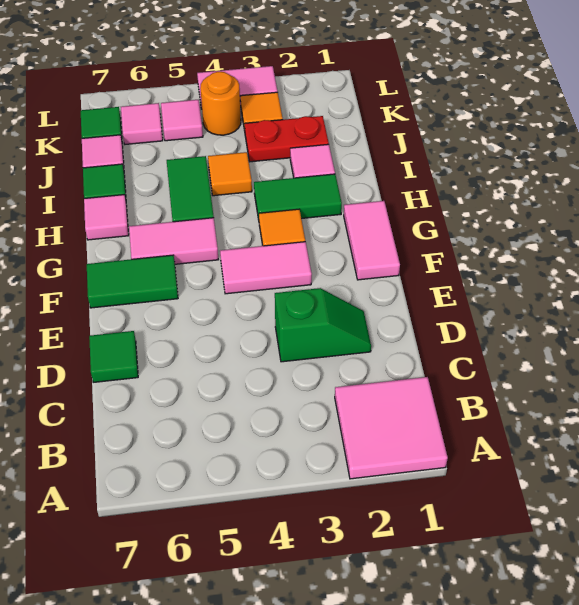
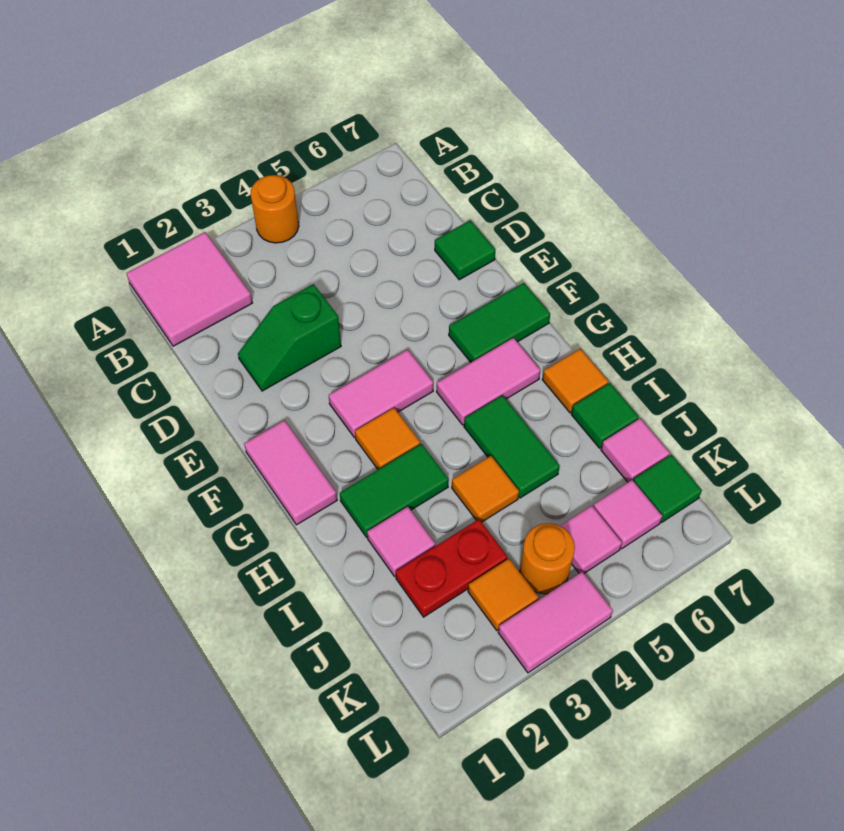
none -> orange 1x1 round brick [251,175,299,243]
pink 1x1 tile [84,195,129,240] -> orange 1x1 tile [542,349,608,413]

